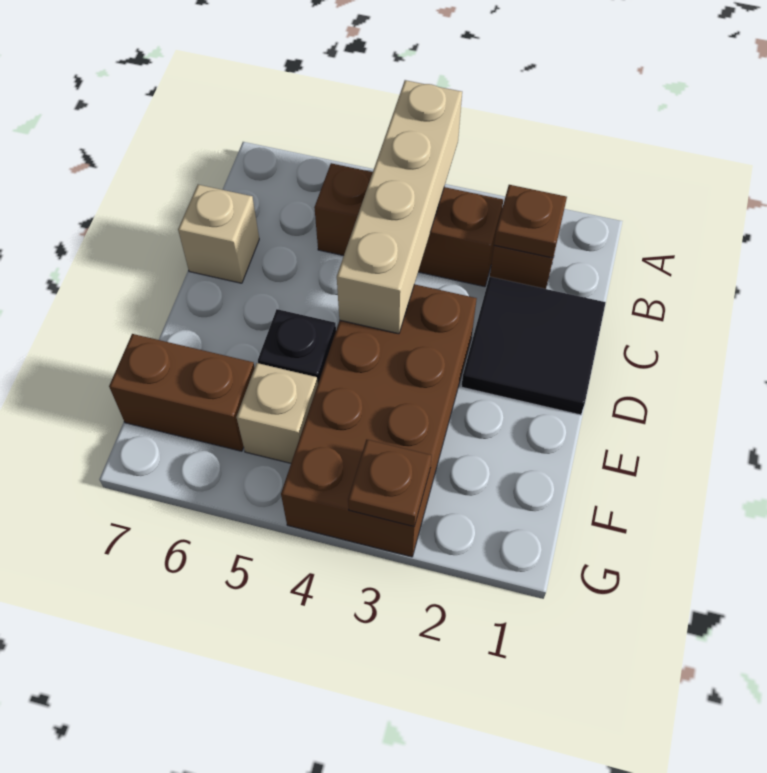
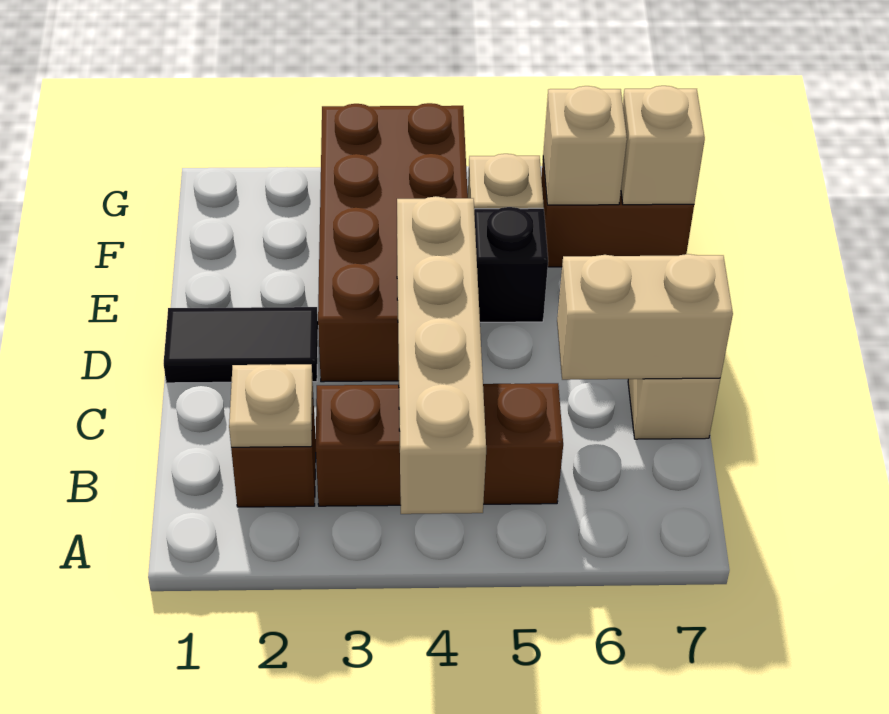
brown 1x1 plate [494,185,567,258] -> tan 1x1 plate [229,364,313,447]
black 2x2 tile [461,277,606,415] -> black 1x2 tile [164,307,318,383]
none -> tan 1x2 brick [557,254,733,380]
none -> tan 1x1 brick [543,86,627,205]
none -> tan 1x1 brick [621,86,705,205]
brown 1x1 plate [348,440,432,527] -> none

